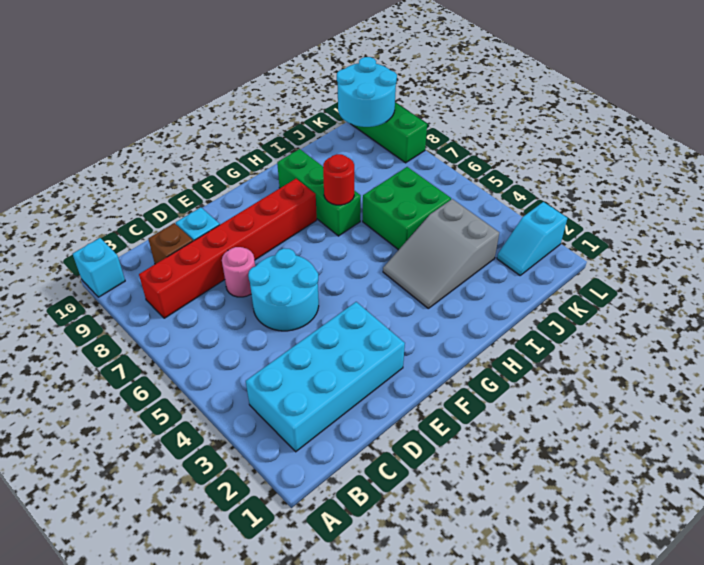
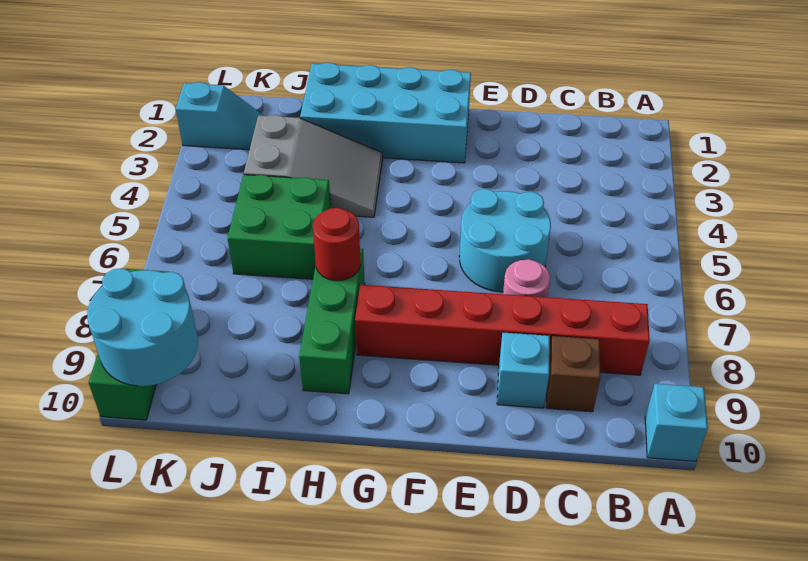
cyan 2x4 brick [246,302,405,452] -> cyan 2x4 brick moved to [300,63,471,163]

